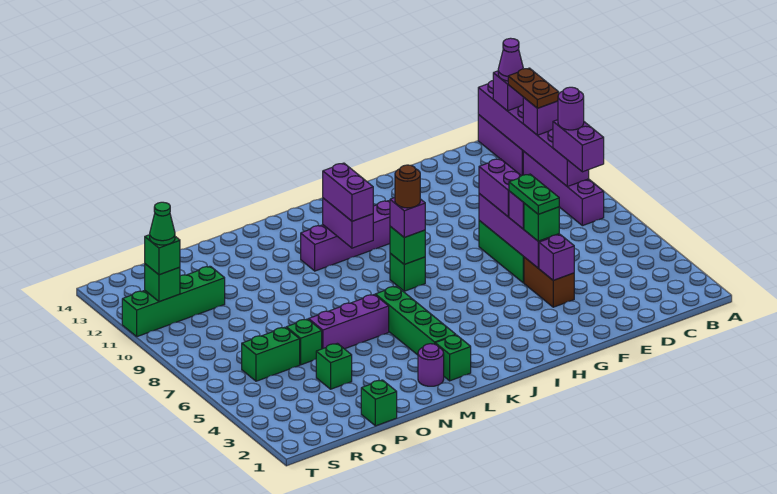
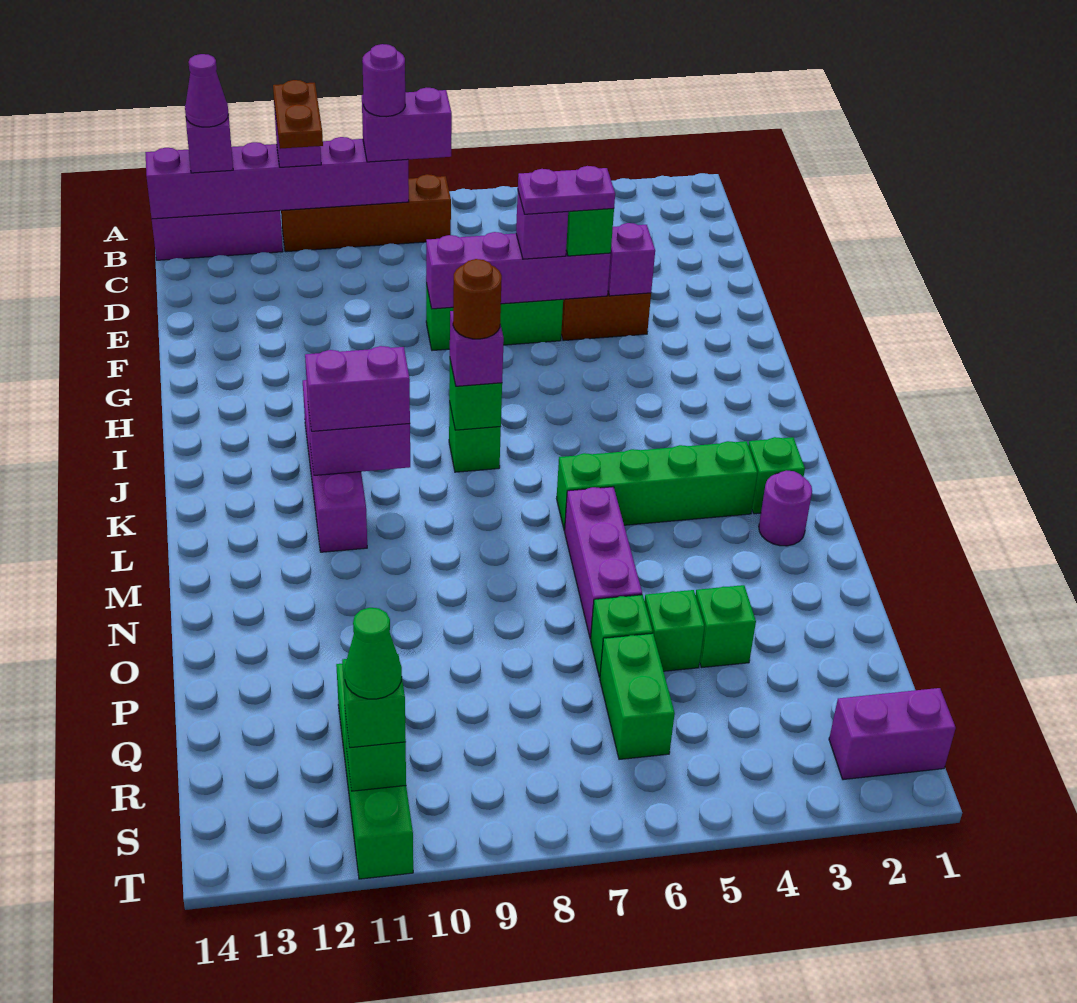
purple 1x4 brick [523,151,604,226] -> brown 1x4 brick [281,174,451,252]
brown 1x2 plate [508,68,559,108] -> brown 1x2 plate turned to [273,80,323,149]
green 1x2 plate [509,174,559,214] -> purple 1x2 plate [518,166,615,214]
purple 1x2 brick [479,159,521,217] -> purple 1x2 brick moved to [829,688,956,780]
green 1x1 brick [361,380,397,426] -> green 1x1 brick moved to [645,590,704,671]

